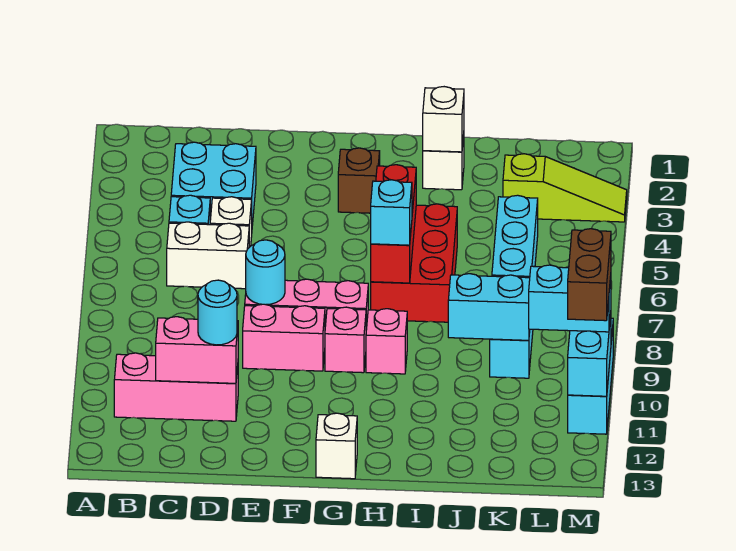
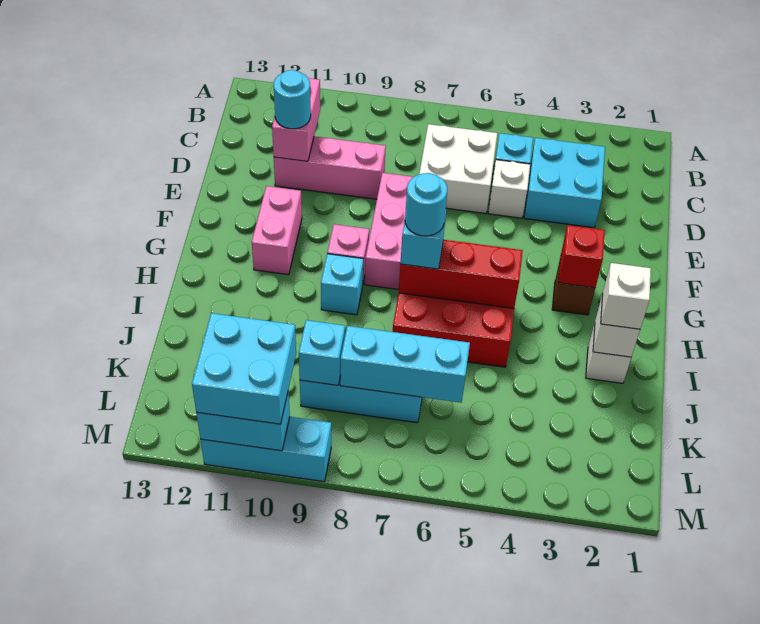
pink 1x3 brick [114,353,238,421] -> pink 1x3 brick turned to [274,136,386,199]
white 1x2 brick [167,222,249,289] -> white 2x2 brick [419,124,497,213]
cyan 1x1 round brick [246,240,285,305] -> cyan 1x1 round brick moved to [405,173,447,236]
pink 1x2 brick [243,304,325,371] -> pink 1x2 brick moved to [252,186,302,275]
none -> red 1x1 brick [558,225,605,288]
white 1x1 brick [316,413,357,479] -> white 1x1 brick moved to [601,263,651,329]
pink 1x1 brick [366,309,407,374] -> cyan 1x1 brick [321,254,363,315]
cyan 1x2 brick [448,274,530,340] -> cyan 1x1 brick [299,320,345,385]
lime 1x3 slope [503,154,627,222] -> none
cyan 1x2 brick [529,265,611,332] -> cyan 2x2 brick [192,313,296,424]
brown 1x2 brick [568,229,611,321] -> none

